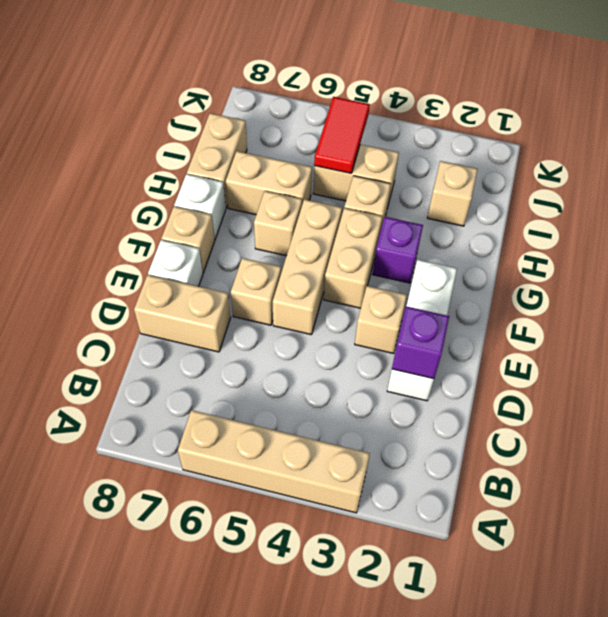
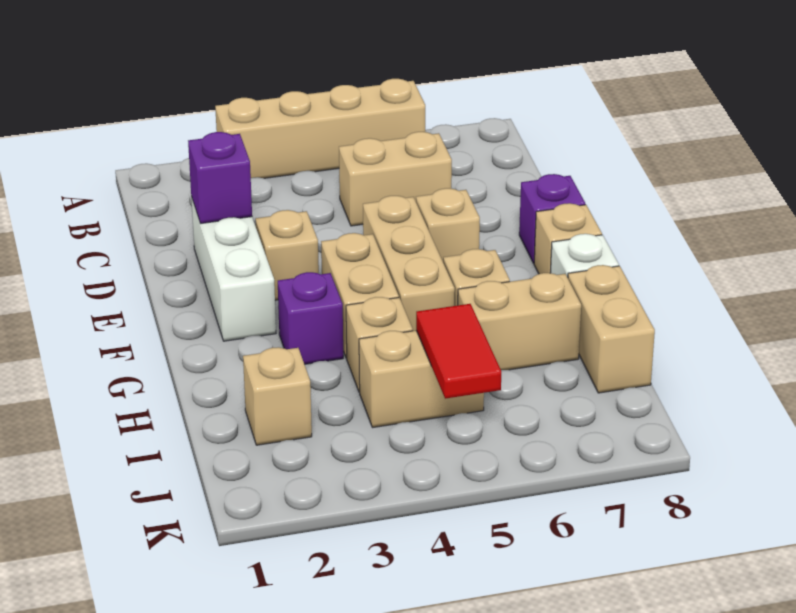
tan 1x2 brick [134,275,231,352] -> tan 1x2 brick moved to [339,132,452,226]
white 1x1 brick [148,240,203,286] -> purple 1x1 brick [519,174,585,263]

